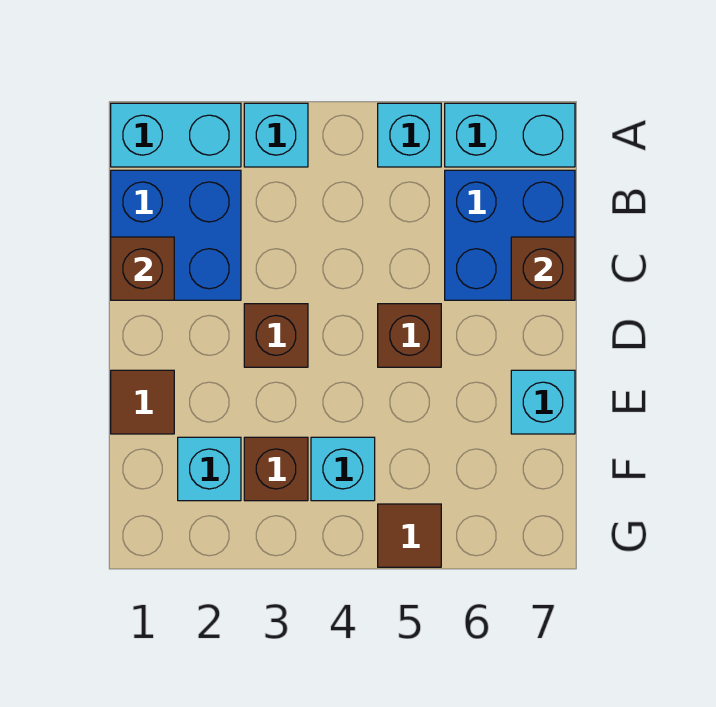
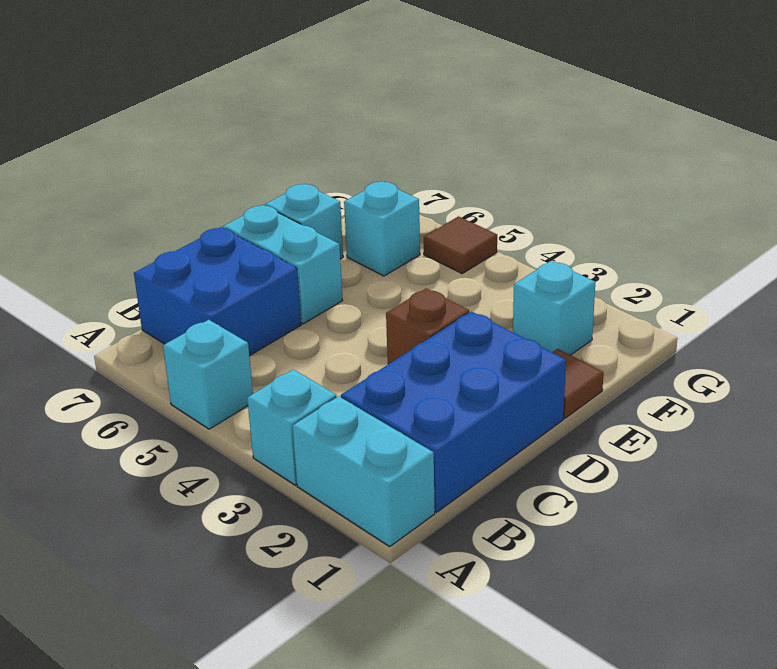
cyan 1x2 brick [445,103,575,167] -> cyan 1x2 brick moved to [223,205,342,324]
blue 2x2 brick [111,170,241,300] -> blue 2x3 brick [341,312,566,512]
brown 1x1 brick [111,237,174,300] -> none
brown 1x1 brick [511,237,575,300] -> none
brown 1x1 brick [378,304,441,367] -> none
brown 1x1 brick [244,437,308,501] -> none
cyan 1x1 brick [311,437,375,501] -> cyan 1x1 brick moved to [344,182,420,276]

